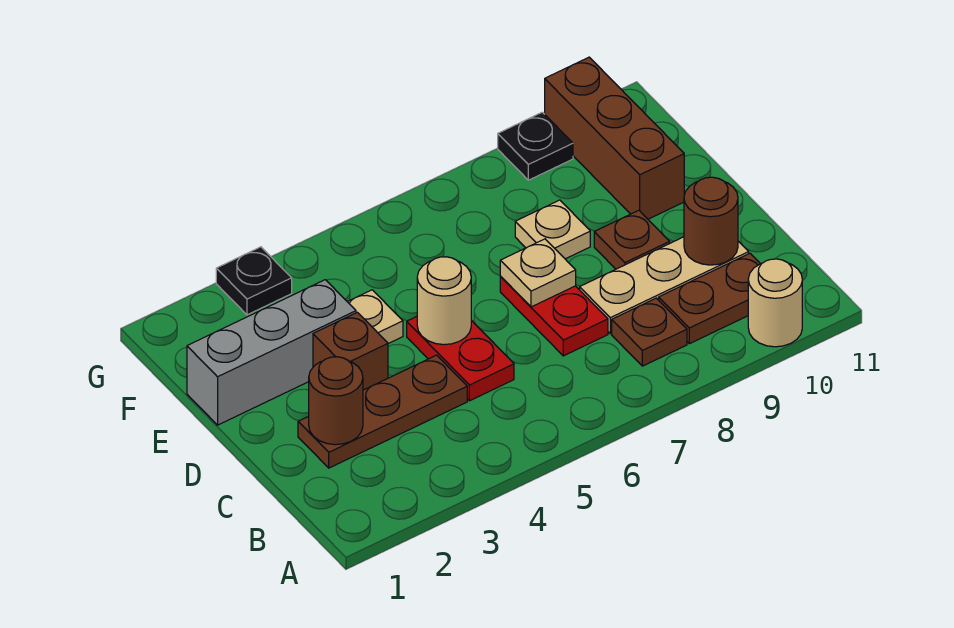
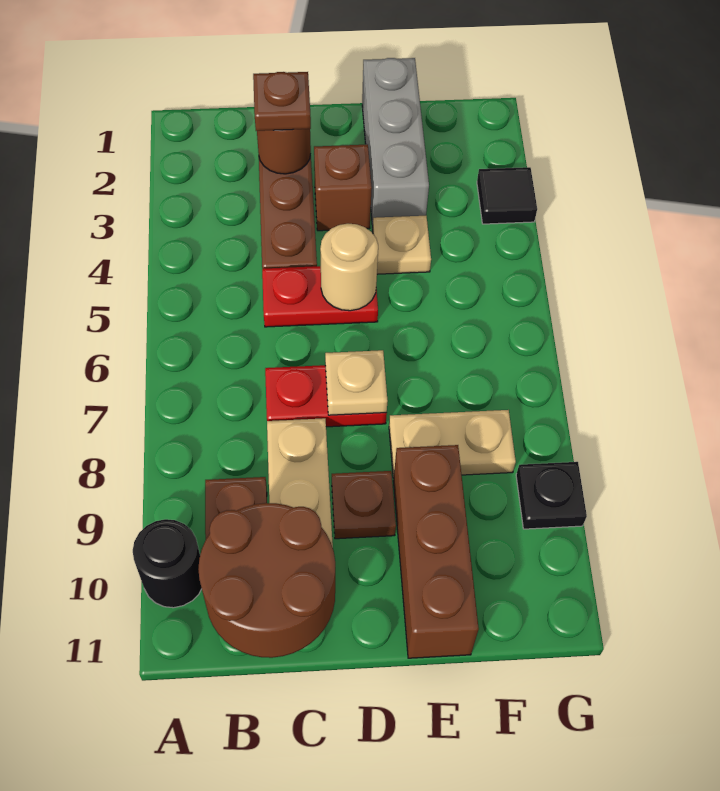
tan 1x1 round brick [748,259,802,347] -> black 1x1 round brick [133,519,202,608]
brown 1x1 plate [612,298,687,366] -> brown 1x1 plate moved to [253,72,311,131]
brown 1x1 round brick [684,177,738,265] -> brown 2x2 round brick [198,503,335,658]
tan 1x1 plate [515,200,590,259] -> tan 1x2 plate [389,410,516,478]
brown 1x3 brick [545,57,684,219] -> brown 1x3 brick turned to [393,445,479,658]
black 1x1 plate [216,247,292,315] -> black 1x1 tile [477,167,537,224]

